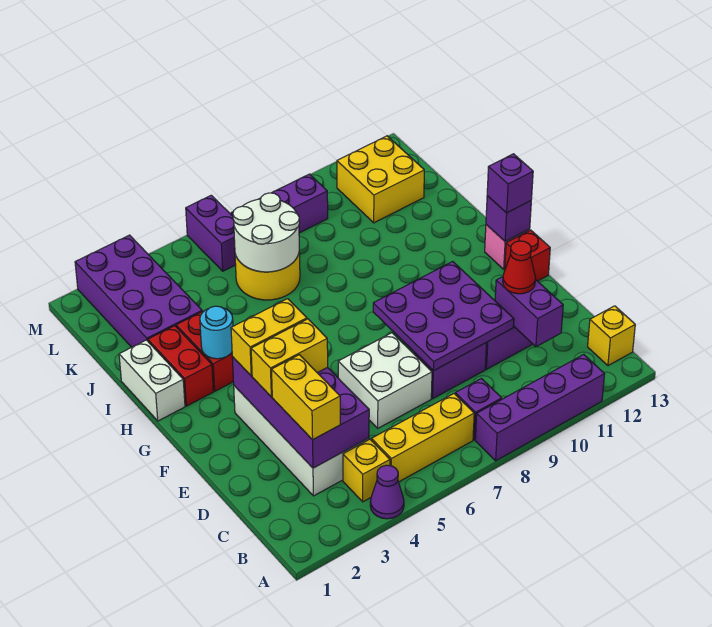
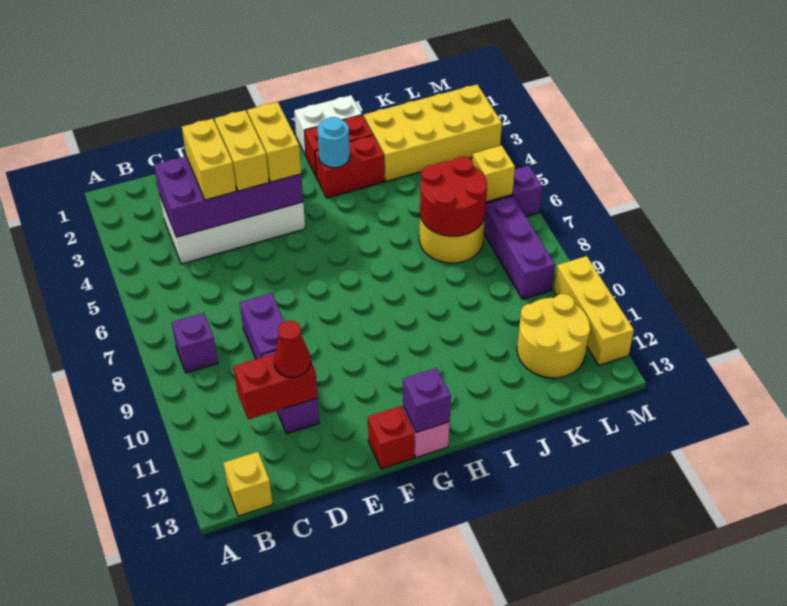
purple 1x1 cone [370,465,404,519] -> none
purple 1x4 brick [475,354,605,461] -> none
yellow 1x1 brick [343,439,390,502] -> yellow 1x1 brick moved to [472,146,515,202]
yellow 1x3 brick [371,394,474,482] -> yellow 1x3 brick moved to [554,256,634,365]
yellow 1x2 brick [272,355,340,440] -> yellow 1x2 brick turned to [182,119,236,200]
purple 1x2 brick [495,277,563,347] -> red 1x2 brick [233,354,317,420]
white 2x2 brick [338,333,432,428] -> none
purple 3x3 plate [373,262,514,371] -> none
purple 1x1 brick [487,154,533,213] -> none
purple 2x4 brick [75,235,202,347] -> yellow 2x4 brick [364,85,502,181]
white 2x2 round brick [233,193,300,272] -> red 2x2 round brick [420,156,487,236]
yellow 2x2 brick [337,136,424,223] -> yellow 2x2 round brick [517,294,590,378]

